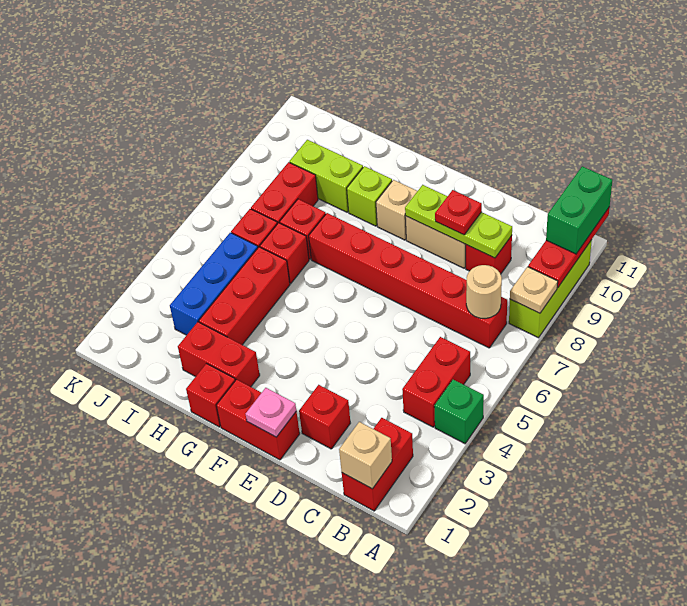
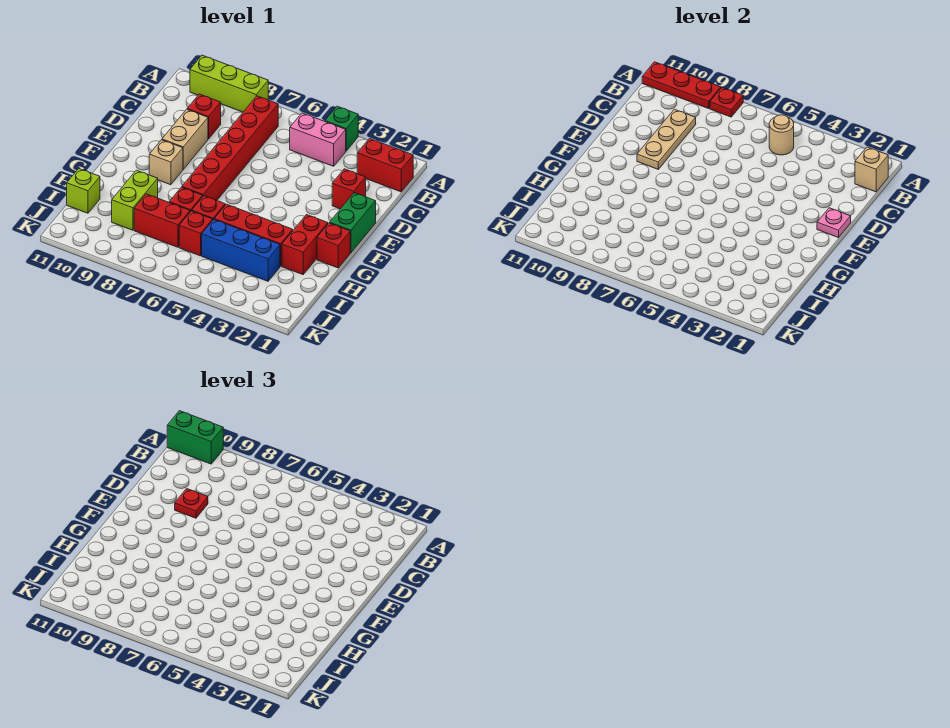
tan 1x1 plate [510,267,558,313] -> red 1x1 plate [710,88,743,117]
red 1x2 brick [402,337,470,427] -> pink 1x2 brick [290,113,346,166]
tan 1x1 round brick [466,265,502,319] -> tan 1x1 round brick moved to [769,115,794,155]
lime 1x3 plate [405,185,512,258] -> tan 1x3 plate [637,109,696,169]
red 1x2 brick [216,379,300,460] -> green 1x2 brick [330,193,376,253]
lime 1x1 brick [347,166,392,226] -> lime 1x1 brick moved to [67,169,100,213]

